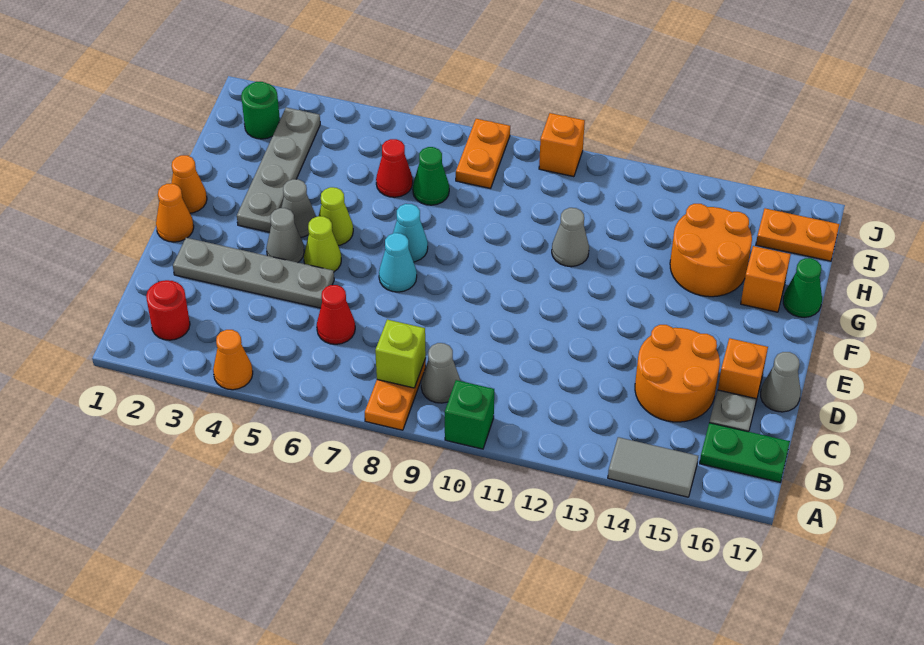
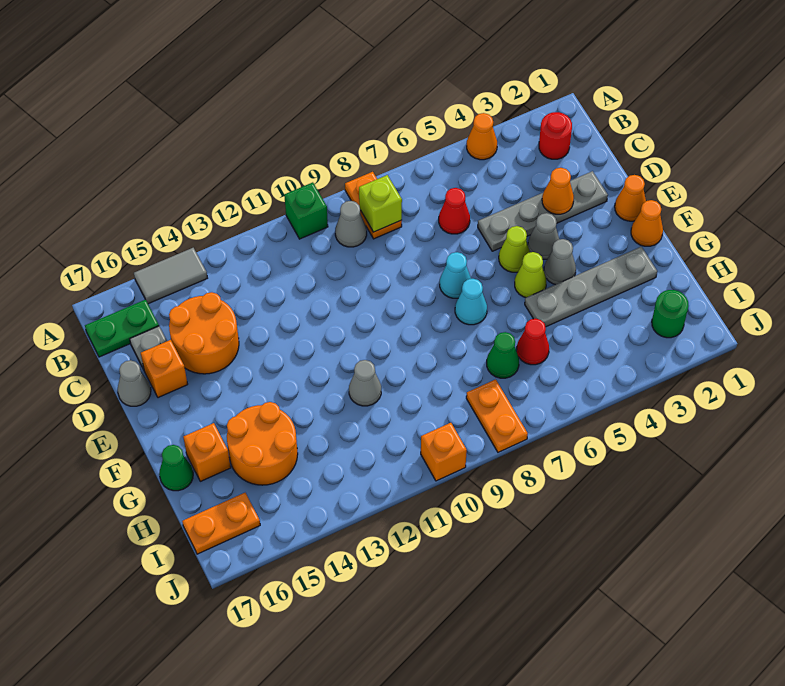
none -> orange 1x1 cone [542,168,574,214]
grey 1x4 plate [237,108,320,232] -> grey 1x4 plate turned to [525,247,657,327]

